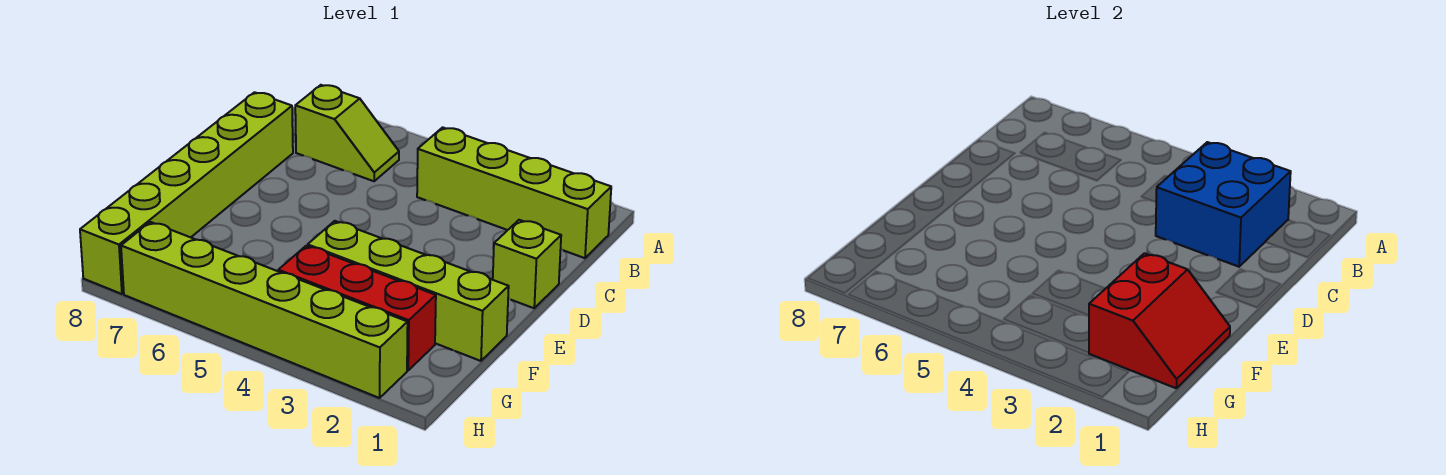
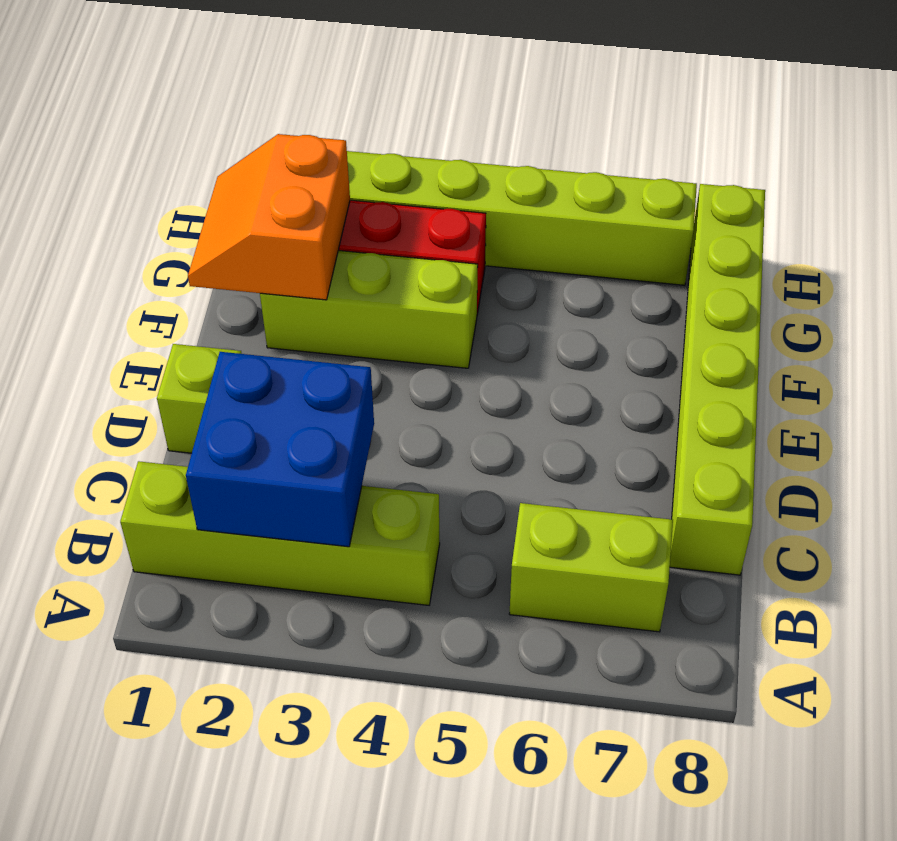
lime 1x2 slope [295,85,399,181] -> lime 1x2 brick [509,503,673,632]
lime 1x4 brick [308,221,509,361] -> lime 1x3 brick [260,250,478,368]
red 2x2 slope [1089,253,1230,388] -> orange 2x2 slope [188,134,350,300]

